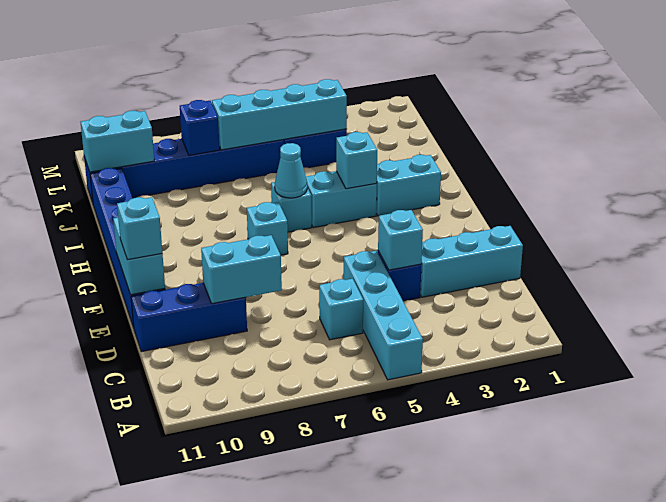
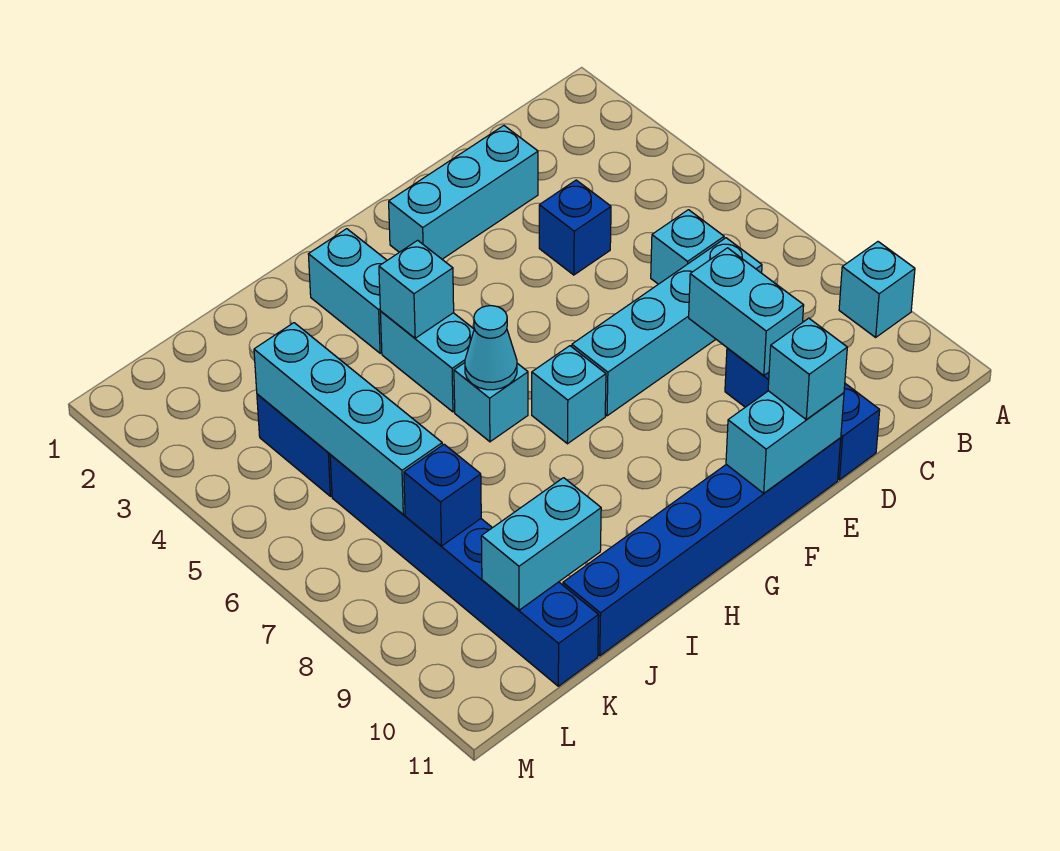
cyan 1x4 brick [344,251,423,380] -> cyan 1x4 brick moved to [572,238,762,416]
cyan 1x3 brick [420,226,523,297] -> cyan 1x3 brick turned to [389,126,538,259]
cyan 1x1 brick [378,210,423,270] -> cyan 1x1 brick moved to [839,242,915,337]
cyan 1x2 brick [81,111,154,172] -> cyan 1x2 brick turned to [481,478,601,610]

